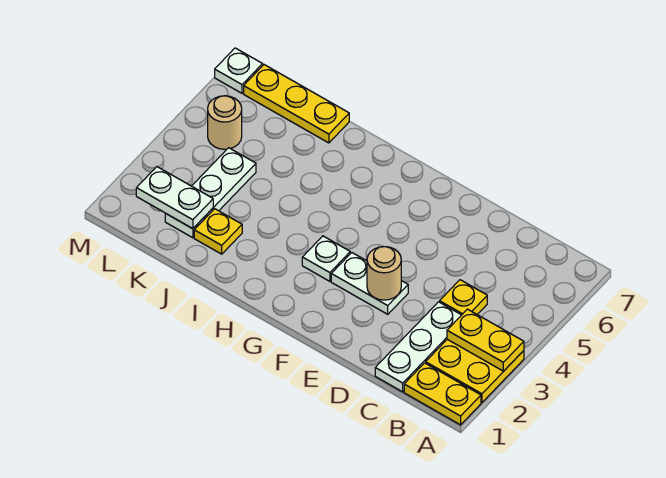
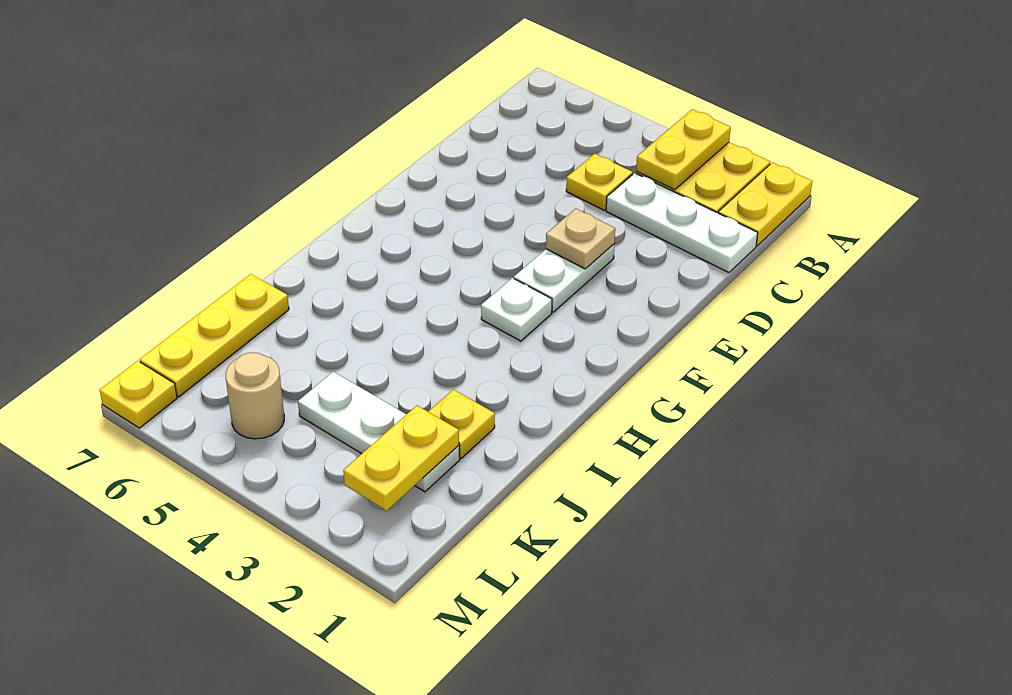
tan 1x1 round brick [367,247,401,300] -> tan 1x1 plate [546,209,615,269]
white 1x2 plate [136,167,213,229] -> yellow 1x2 plate [343,406,459,511]
white 1x1 plate [215,48,263,93] -> yellow 1x1 plate [100,361,177,428]

